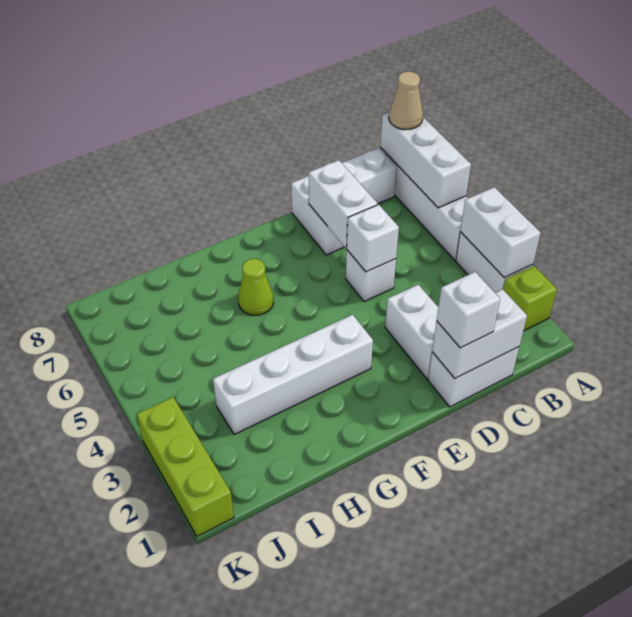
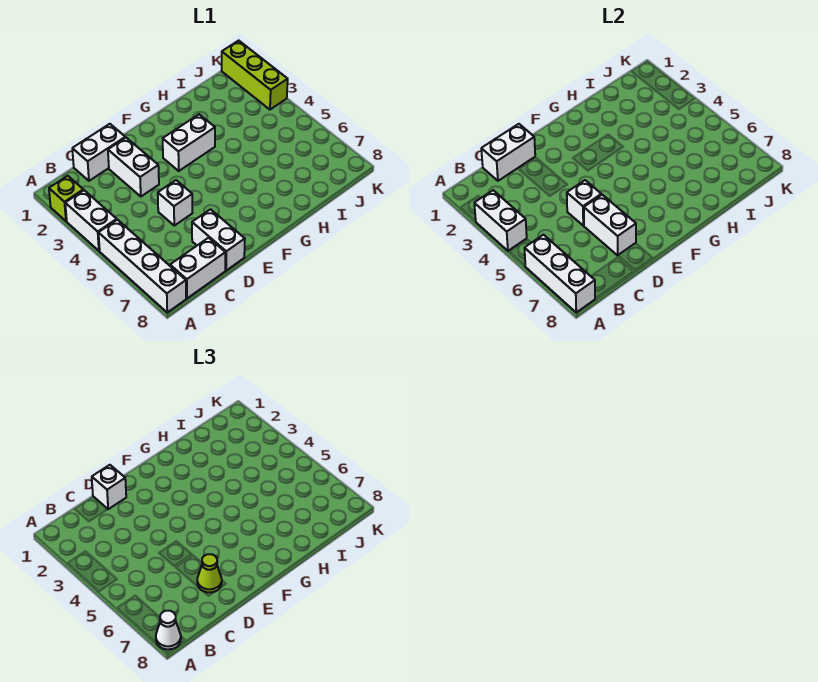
tan 1x1 cone [389,71,423,129] -> white 1x1 cone [156,611,181,649]
white 1x4 brick [213,315,373,434] -> white 1x2 brick [163,114,215,171]
lime 1x1 cone [238,259,273,315] -> lime 1x1 cone moved to [197,554,222,592]

